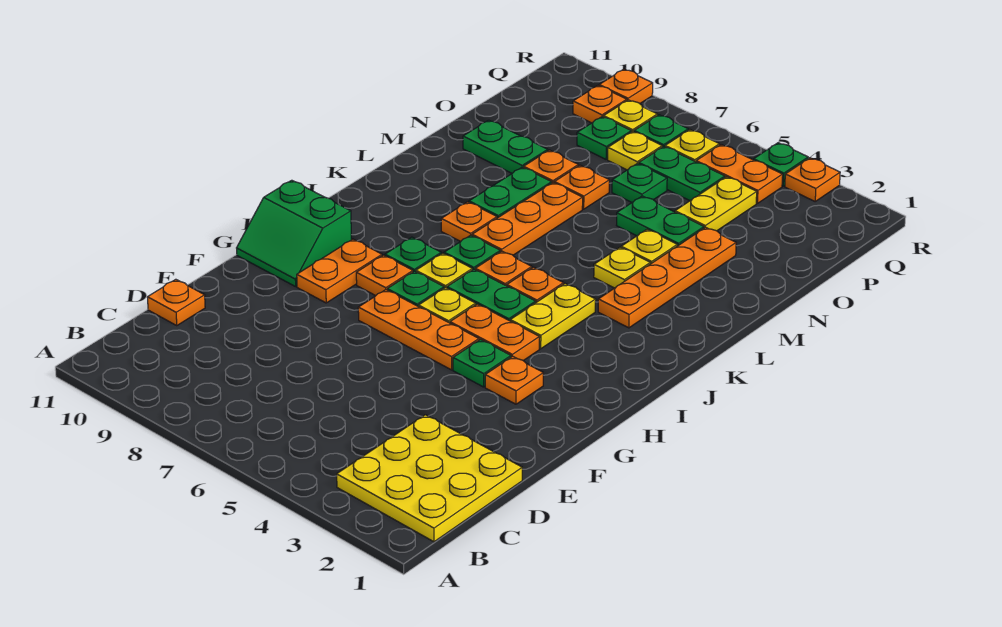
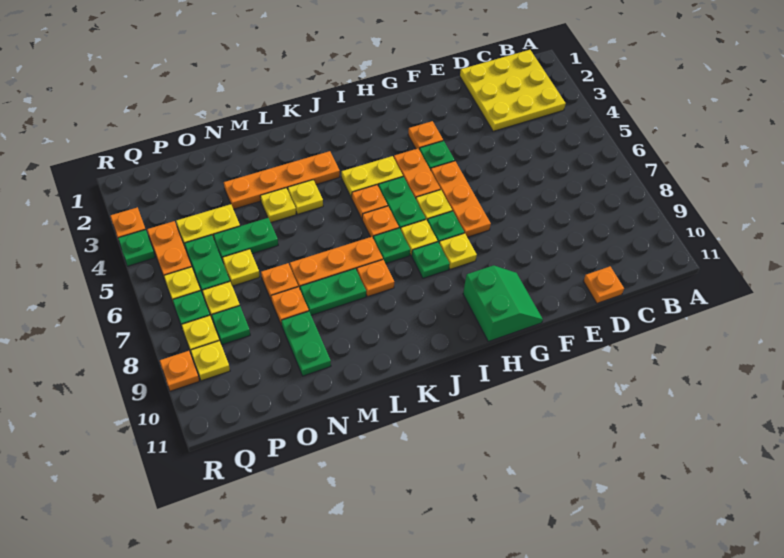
orange 1x2 plate [297,239,382,303] -> none
orange 1x1 plate [356,255,413,296] -> yellow 1x1 plate [439,233,477,269]
green 1x2 plate [616,196,704,246] -> green 1x2 plate turned to [214,218,278,261]
green 1x1 plate [612,163,667,202] -> yellow 1x1 plate [223,249,260,286]
orange 1x1 plate [573,86,627,123] -> yellow 1x1 plate [191,341,230,381]

